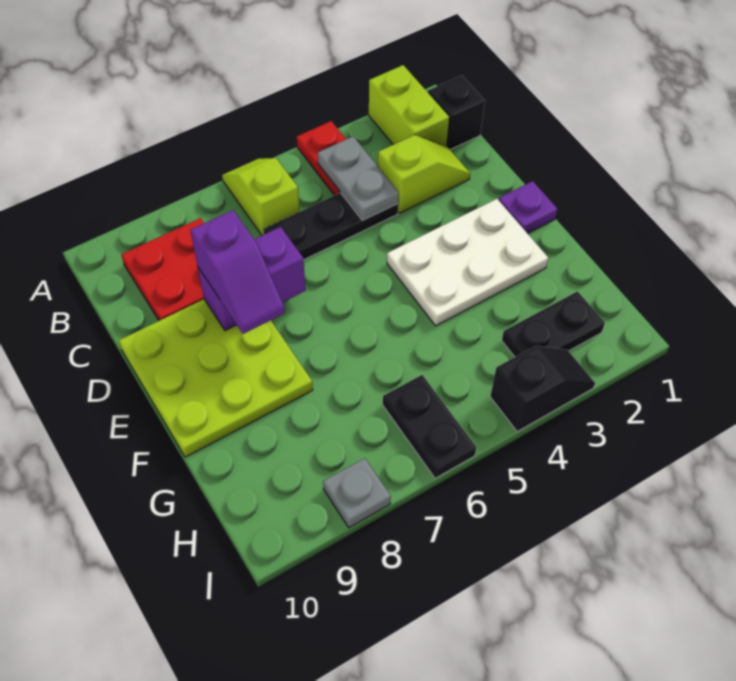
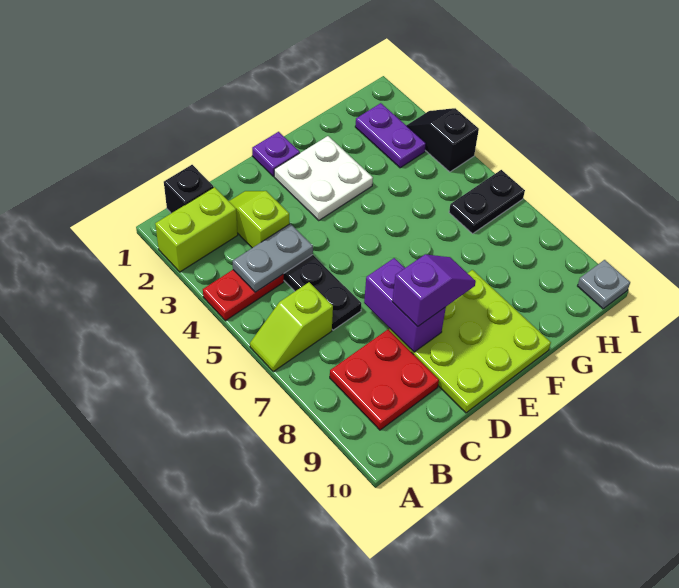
white 2x3 plate [387,199,548,326] -> white 2x2 plate [274,136,373,220]
black 1x2 plate [502,291,605,357] -> purple 1x2 plate [355,103,426,168]
grey 1x1 plate [323,458,391,528] -> grey 1x1 plate moved to [578,260,630,309]

